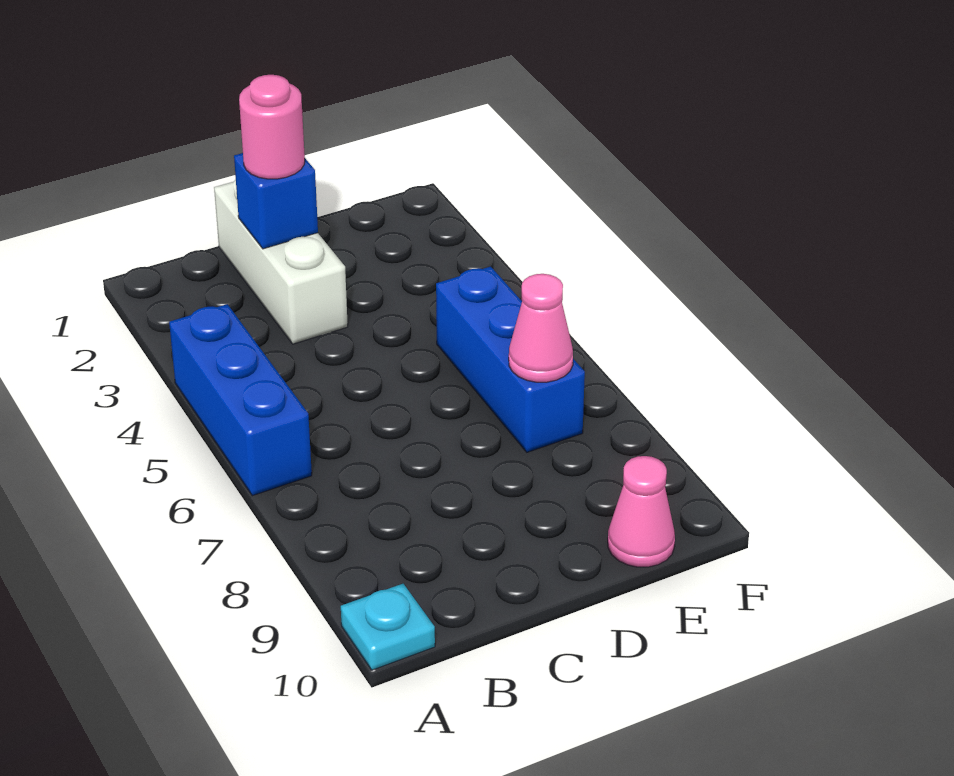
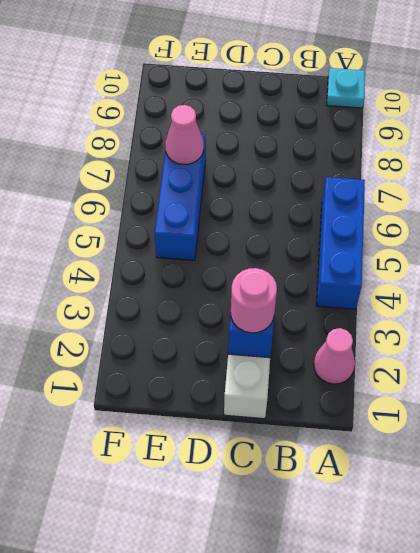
pink 1x1 cone [608,456,675,567] -> pink 1x1 cone moved to [314,328,355,384]

